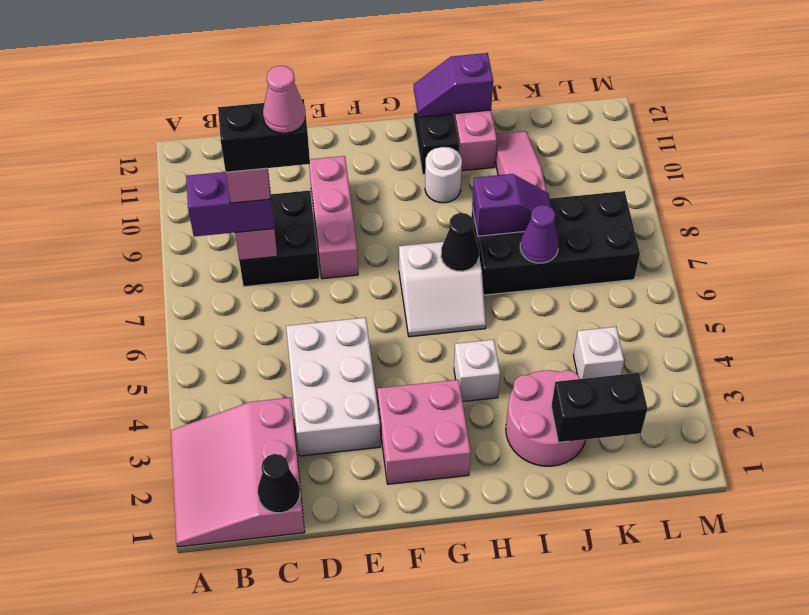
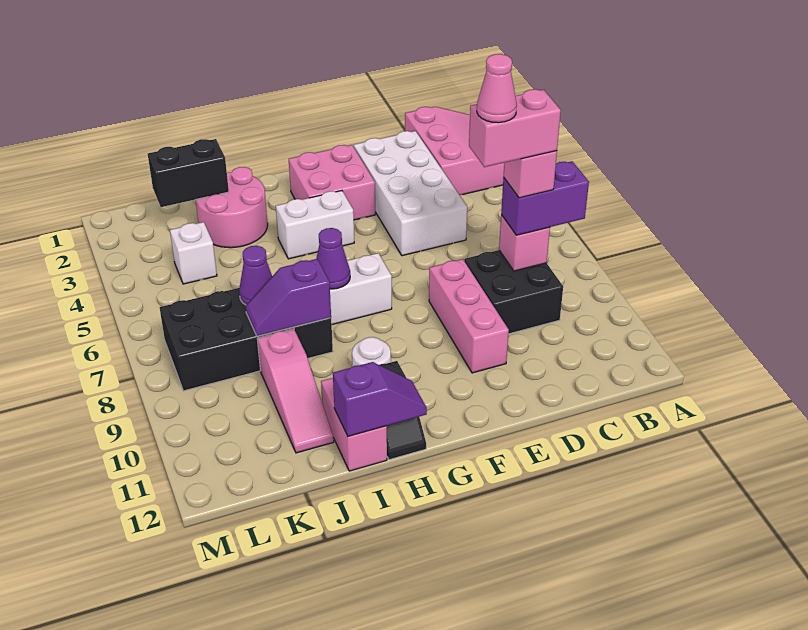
black 1x1 cone [258,454,300,513] -> none
black 1x2 brick [218,99,310,172] -> pink 1x2 brick [469,89,561,167]
white 2x3 brick [286,318,380,456] -> white 2x4 brick [354,131,467,256]
white 1x1 brick [454,340,500,402] -> white 1x2 brick [276,191,354,259]
black 1x1 cone [441,213,479,271] -> purple 1x1 cone [316,228,350,289]

